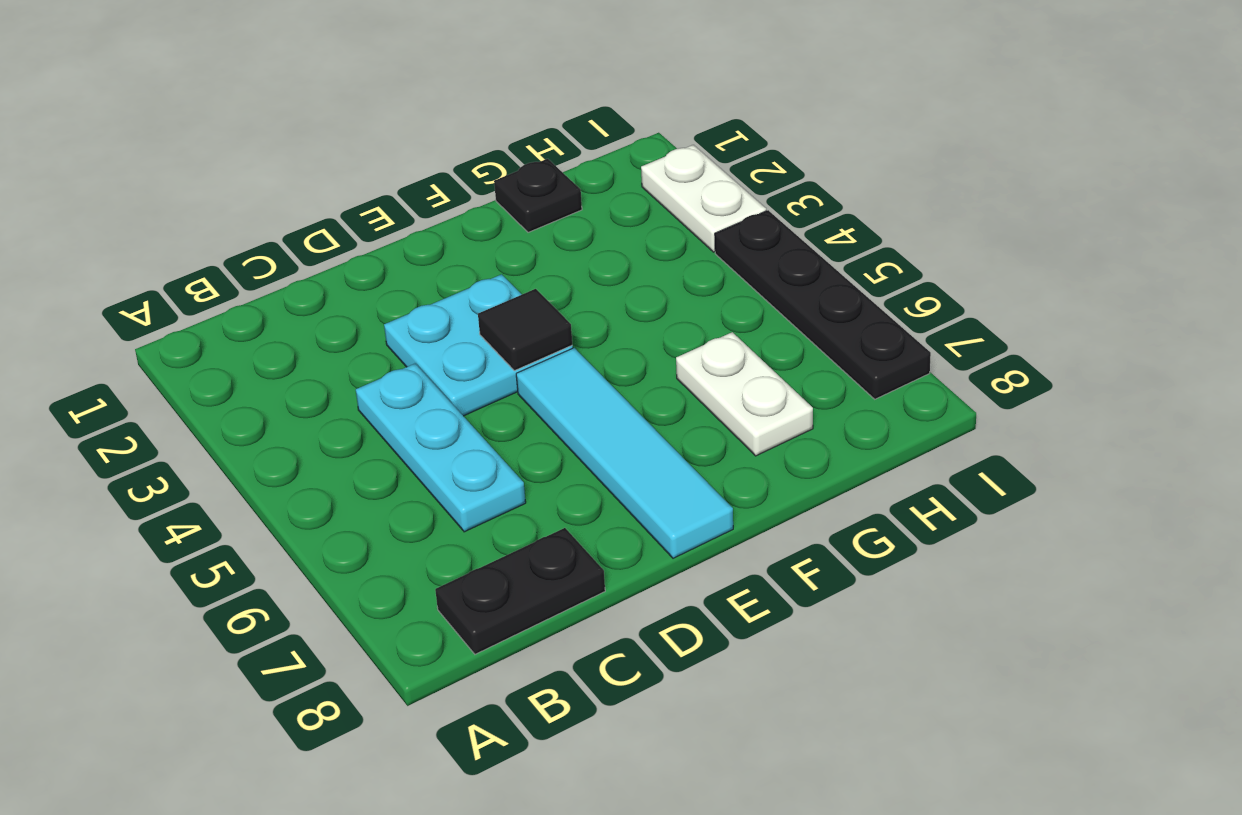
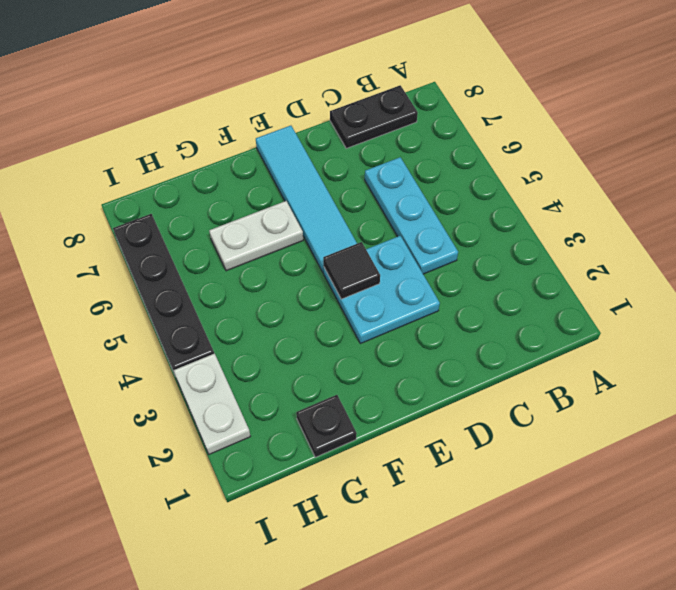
white 1x2 plate [676,332,813,456] -> white 1x2 plate turned to [209,201,303,271]

